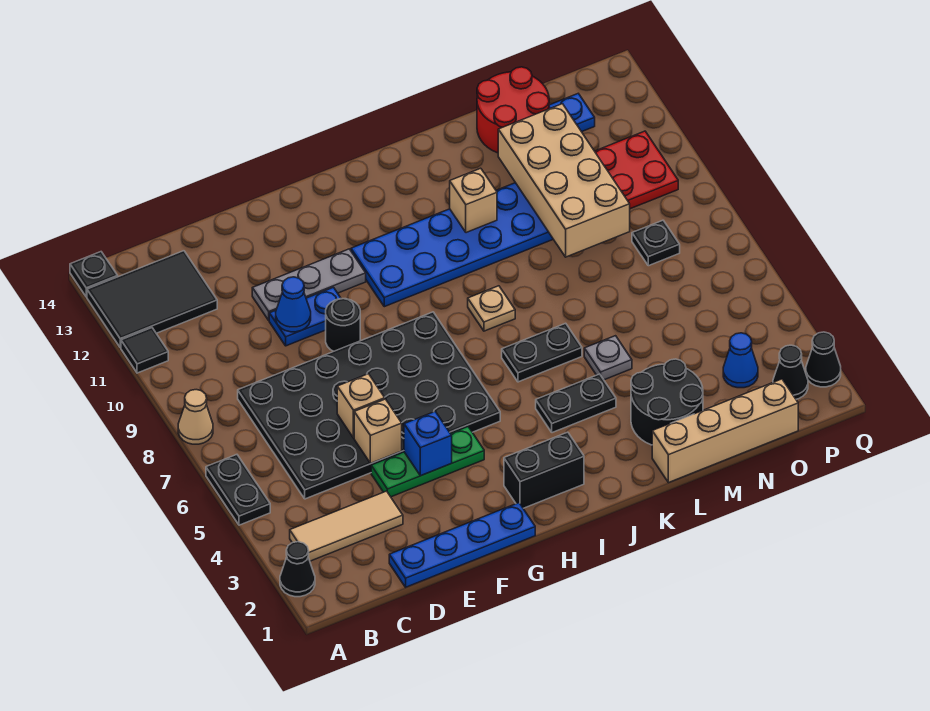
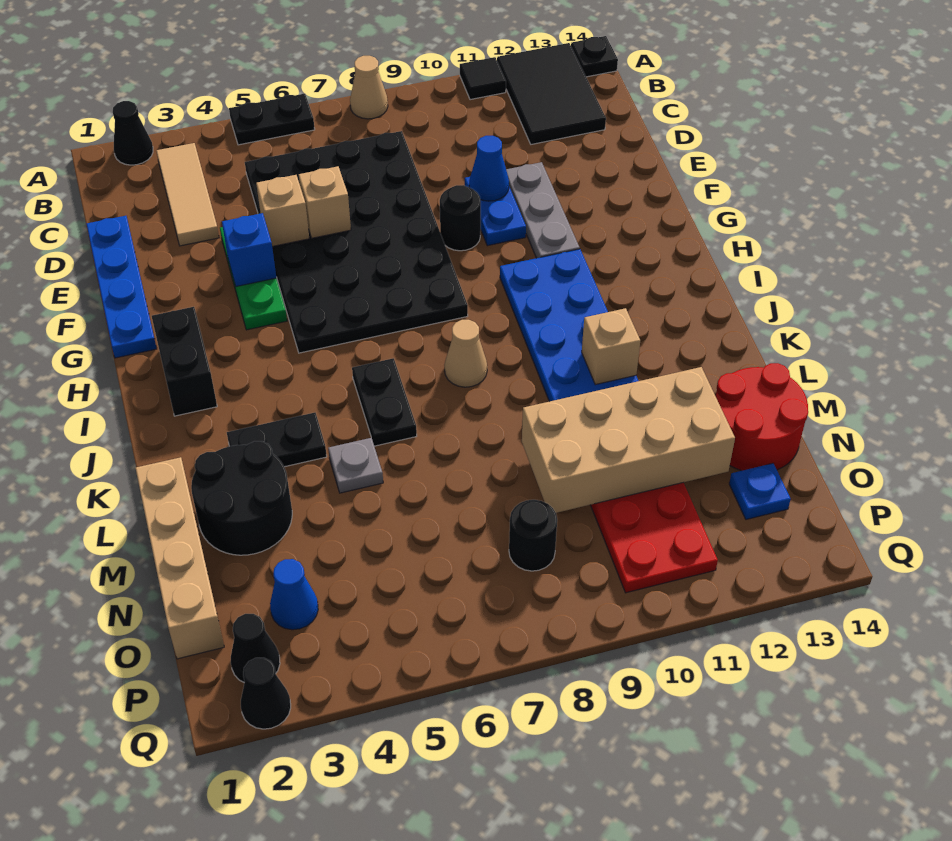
black 1x2 plate [536,374,616,433] -> black 1x2 plate turned to [227,413,327,467]
tan 1x1 plate [468,286,515,331] -> tan 1x1 cone [444,320,487,387]
black 1x1 plate [632,220,680,266] -> black 1x1 round brick [509,500,557,571]

